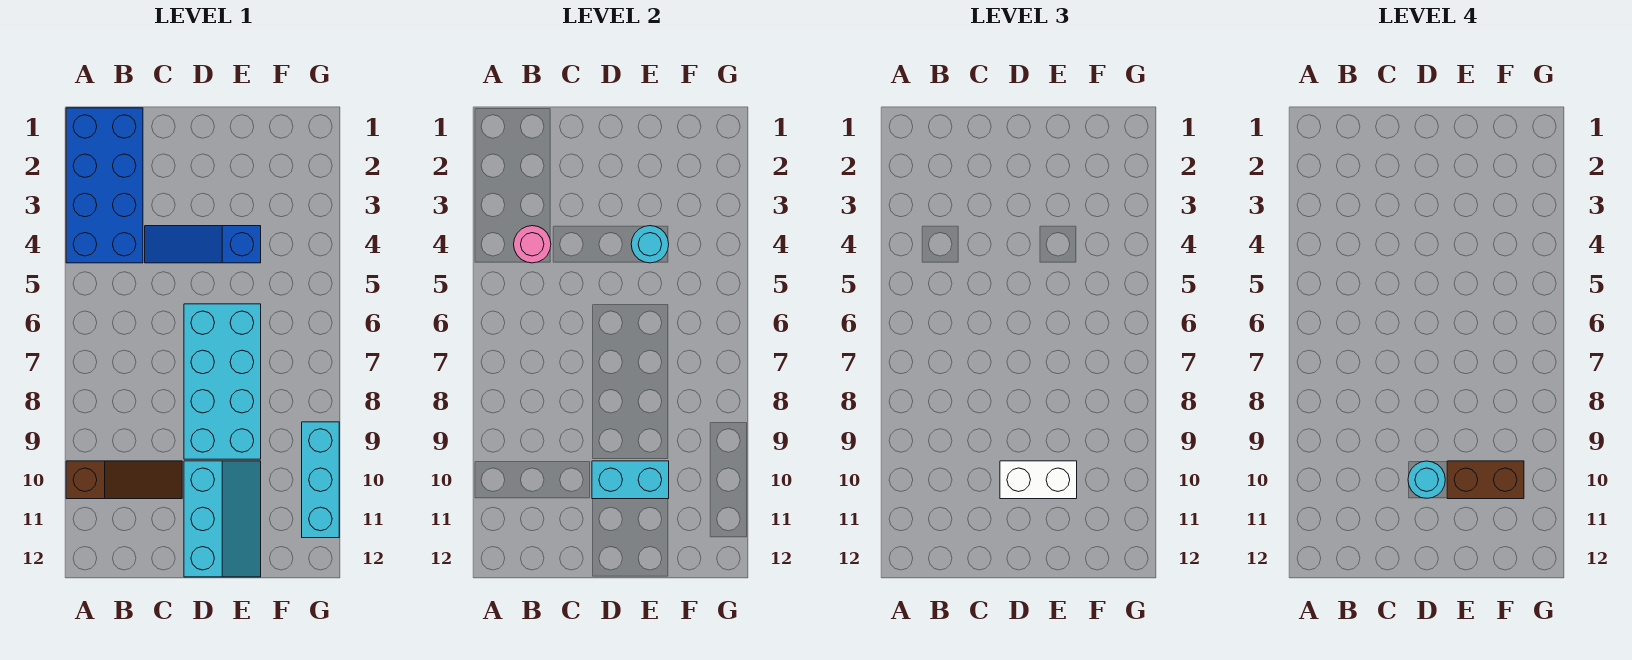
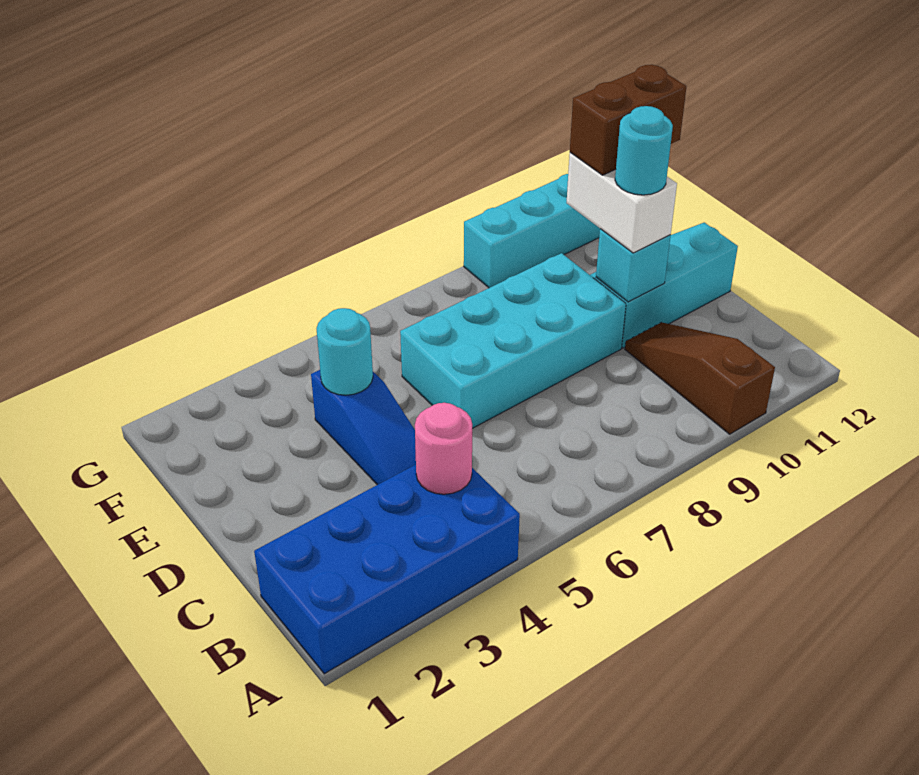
cyan 1x2 brick [592,461,669,499] -> cyan 1x1 brick [596,229,671,302]
brown 1x2 brick [1447,461,1524,499] -> brown 1x2 brick turned to [570,65,687,175]

